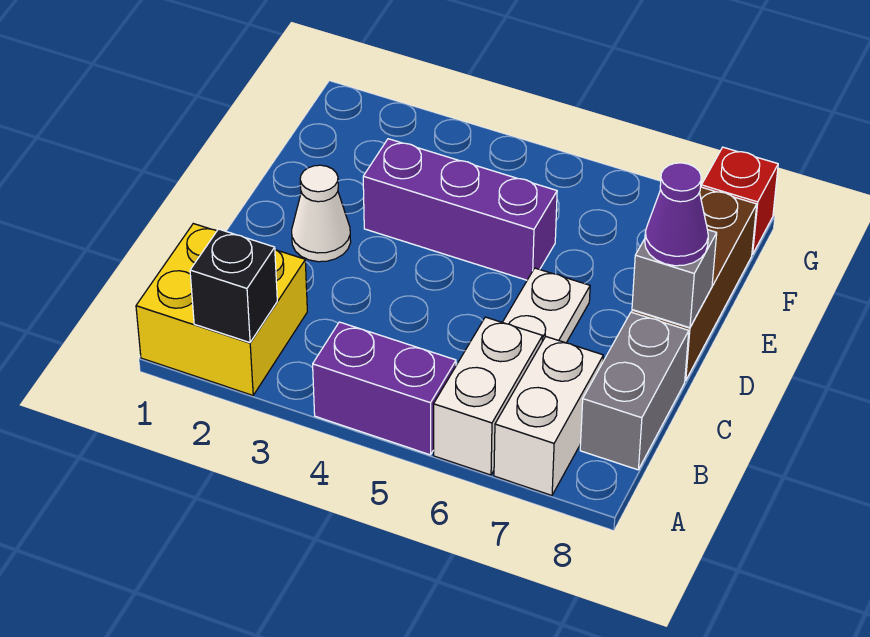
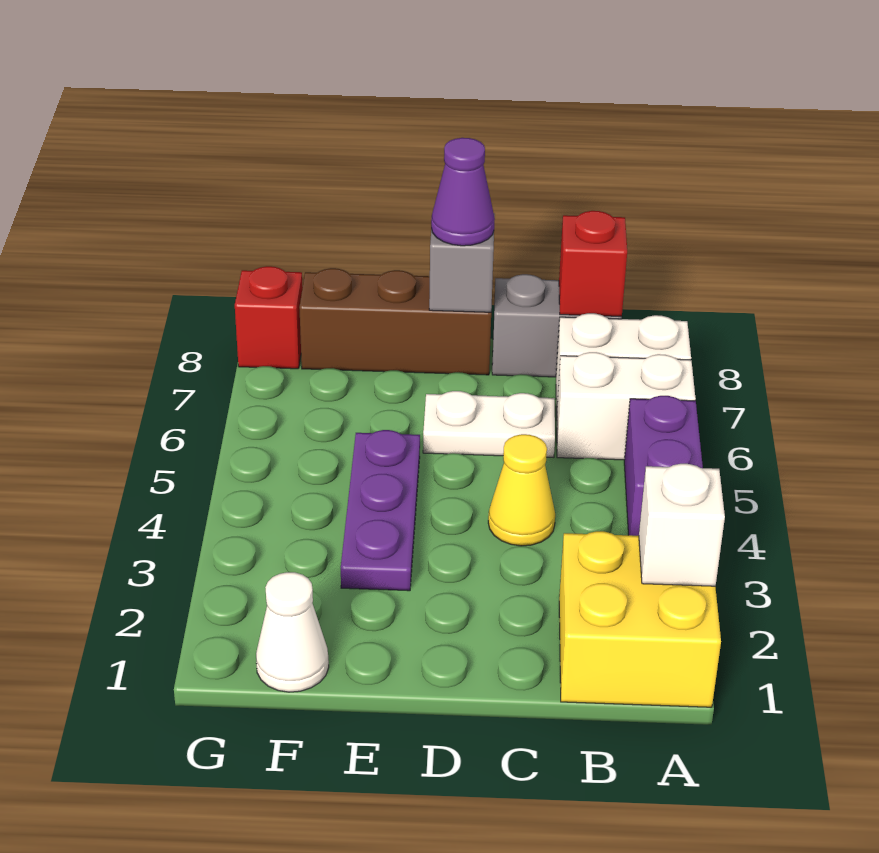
black 1x1 brick [190,229,277,343] -> white 1x1 brick [639,464,725,586]
none -> red 1x1 brick [559,211,627,317]
none -> yellow 1x1 cone [488,434,555,546]
white 1x1 cone [292,165,351,262] -> white 1x1 cone moved to [256,572,329,692]
purple 1x3 brick [363,139,557,280] -> purple 1x3 plate [341,430,420,591]

